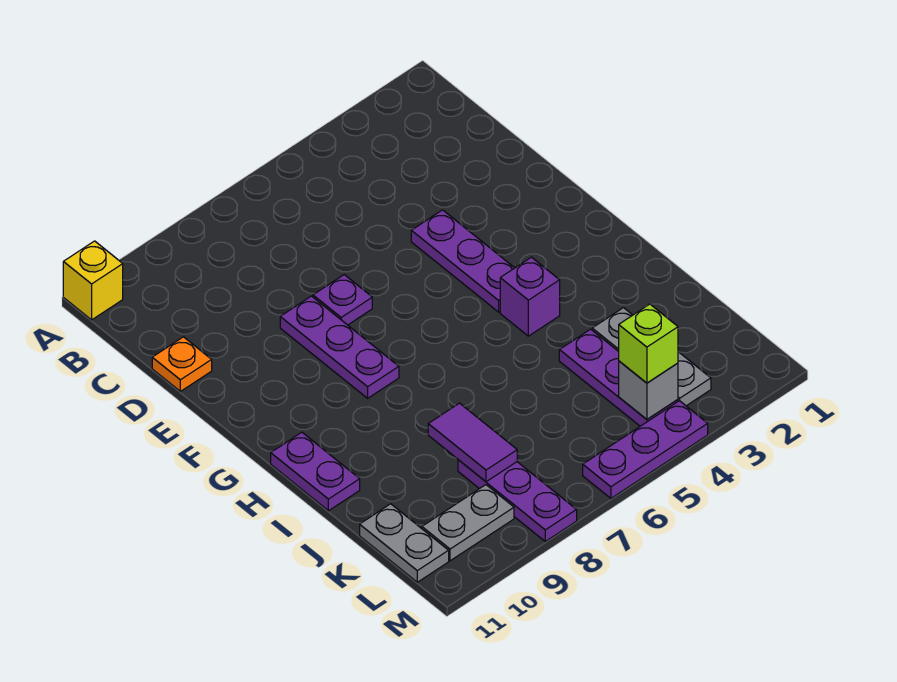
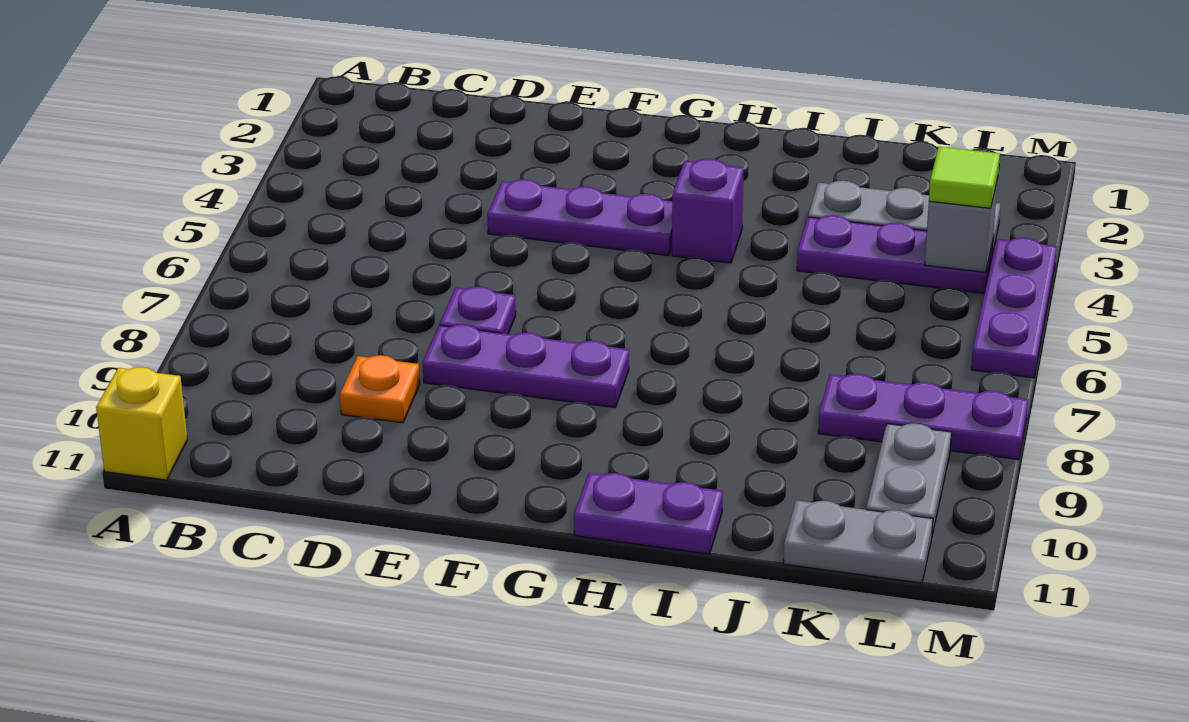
orange 1x1 plate [152,337,212,391] -> orange 1x1 plate moved to [340,355,420,423]
purple 1x2 tile [428,403,517,482] -> none
lime 1x1 brick [619,304,678,383] -> lime 1x1 tile [929,147,1000,208]

